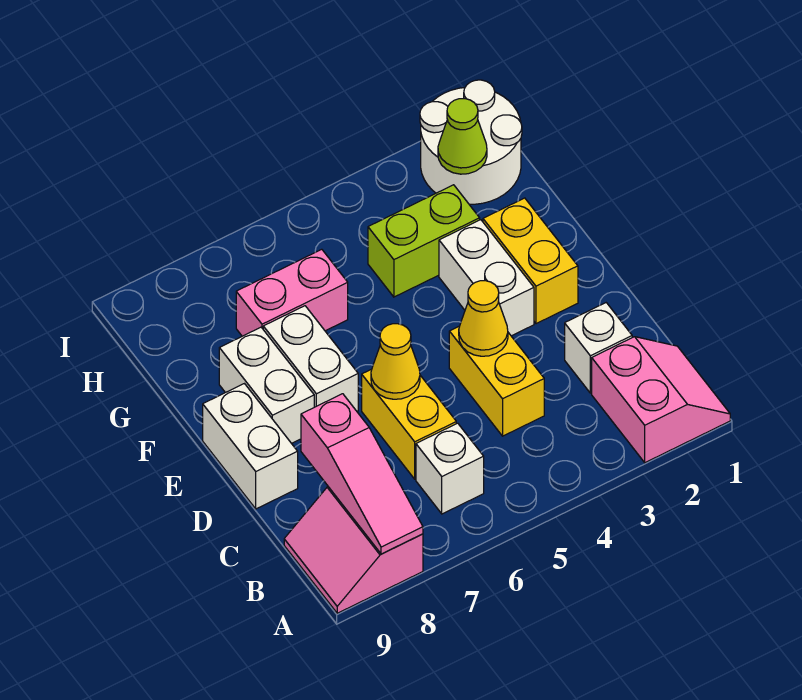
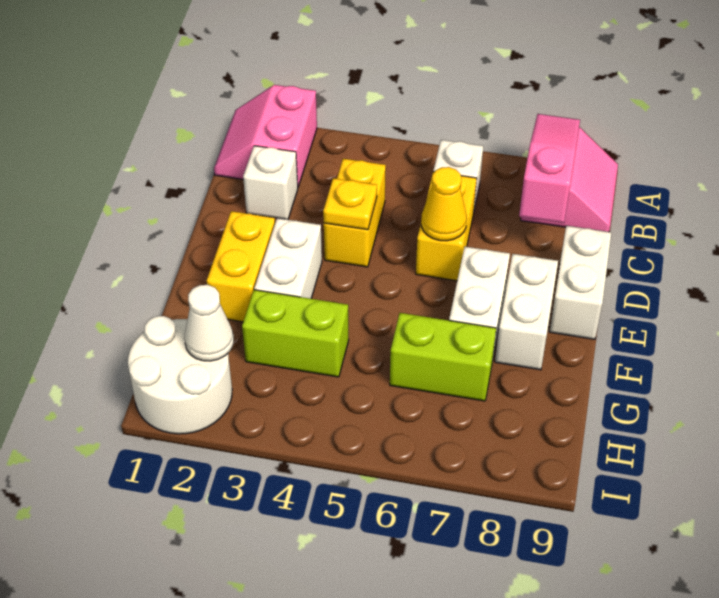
yellow 1x1 cone [459,281,508,356] -> yellow 1x1 plate [323,178,377,230]
pink 1x2 brick [236,249,348,336] -> lime 1x2 brick [390,313,496,401]
lime 1x1 cone [438,99,487,174] -> white 1x1 cone [184,285,234,361]

